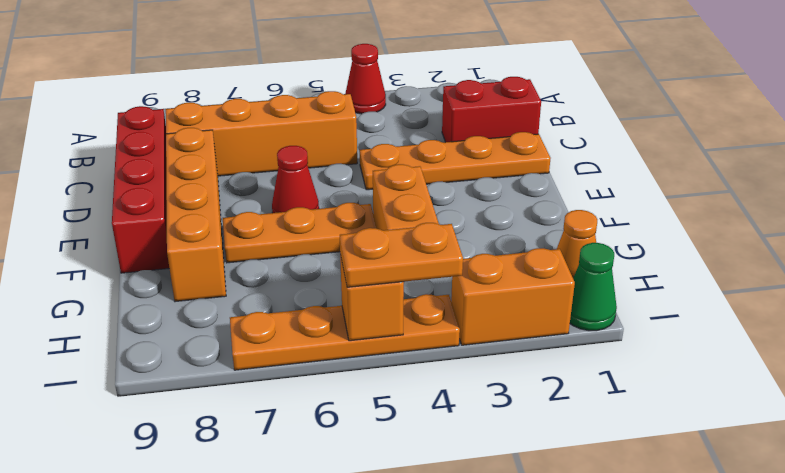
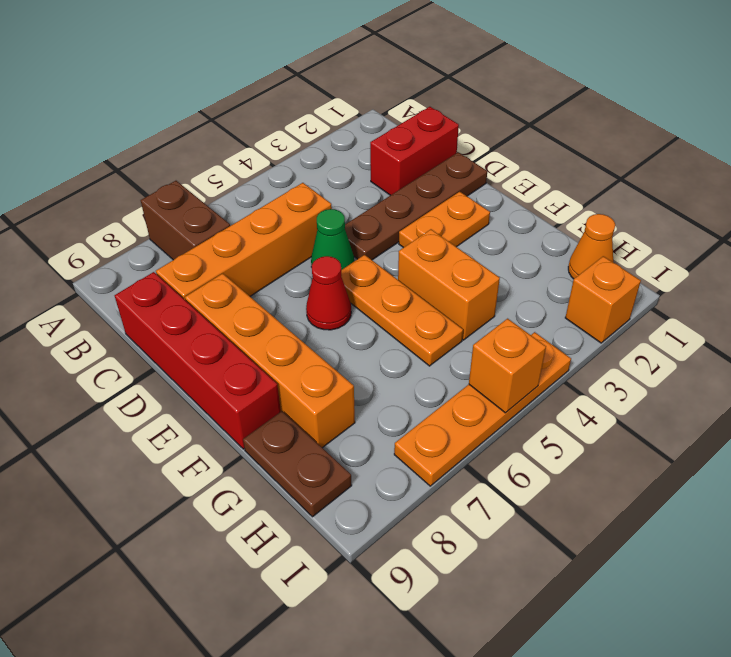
red 1x1 cone [345,44,386,114] -> none
none -> brown 1x2 brick [141,181,230,260]
orange 1x4 plate [360,132,551,190] -> brown 1x4 plate [345,152,487,260]
orange 1x3 plate [223,203,377,263] -> orange 1x3 plate turned to [341,255,463,366]
none -> brown 1x2 plate [243,411,352,517]
green 1x1 cone [570,243,617,331] -> green 1x1 cone moved to [311,209,354,270]
orange 1x2 brick [451,248,575,345] -> orange 1x1 brick [565,256,641,343]
orange 1x2 plate [340,223,463,287] -> orange 1x2 plate moved to [399,192,490,248]

